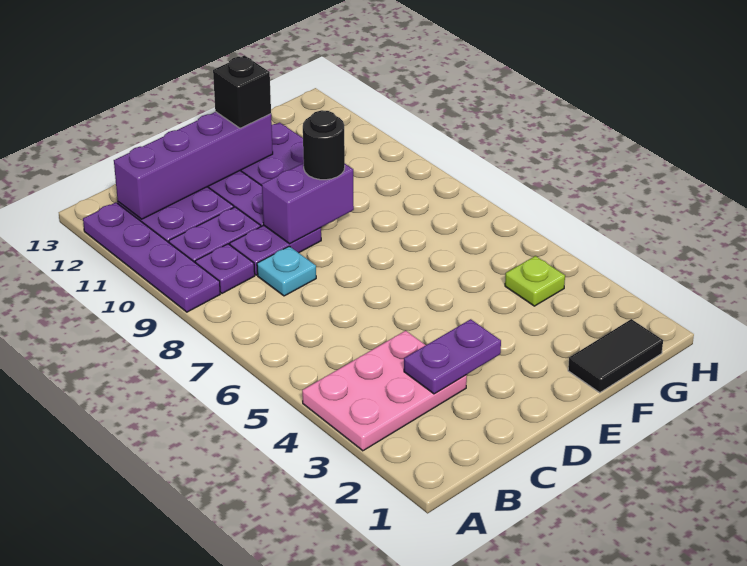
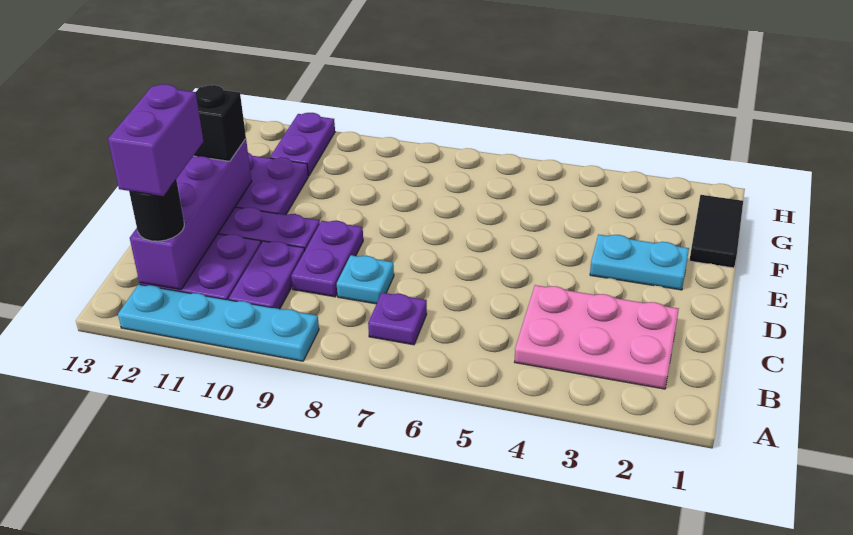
pink 2x3 plate [302,331,467,451] -> pink 2x3 plate turned to [515,285,679,389]
purple 1x4 plate [83,203,220,312] -> cyan 1x4 plate [118,284,319,361]
purple 1x1 plate [195,244,255,293] -> purple 1x1 plate moved to [368,293,427,345]
purple 1x2 plate [404,319,501,394] -> purple 1x2 plate moved to [270,113,335,176]
purple 1x2 brick [262,163,354,244] -> purple 1x2 brick moved to [108,84,203,196]
none -> cyan 1x2 plate [590,234,689,290]
black 1x1 round brick [303,110,345,180] -> black 1x1 round brick moved to [129,180,184,241]
lime 1x1 plate [505,256,565,306] -> none

